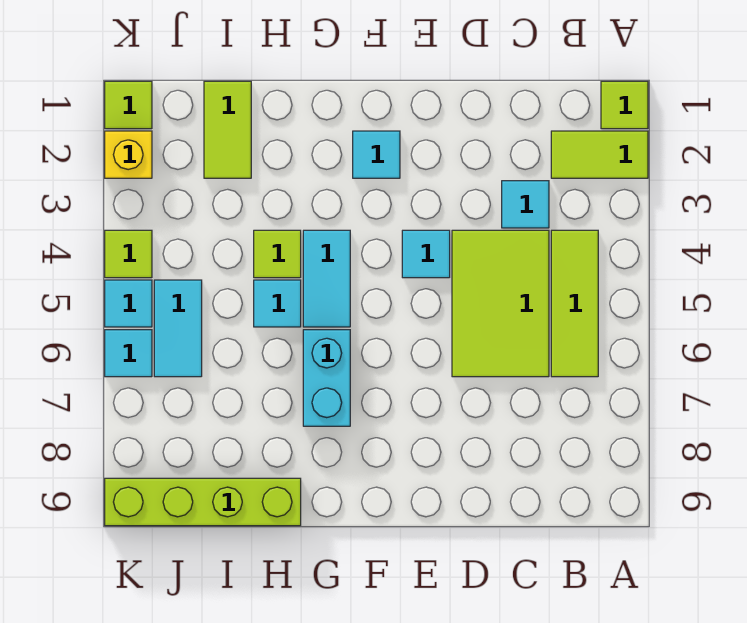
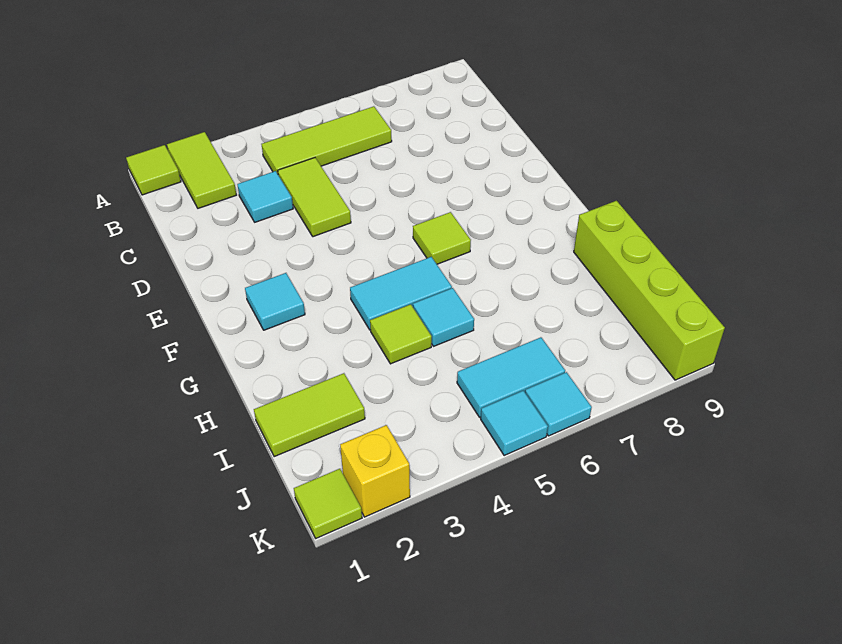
lime 2x3 tile [452,230,549,377] -> lime 1x2 tile [278,158,351,237]
cyan 1x1 tile [402,230,450,278] -> none
cyan 1x2 brick [303,330,350,426] -> none
lime 1x1 tile [105,230,152,278] -> lime 1x1 tile moved to [413,212,471,264]

